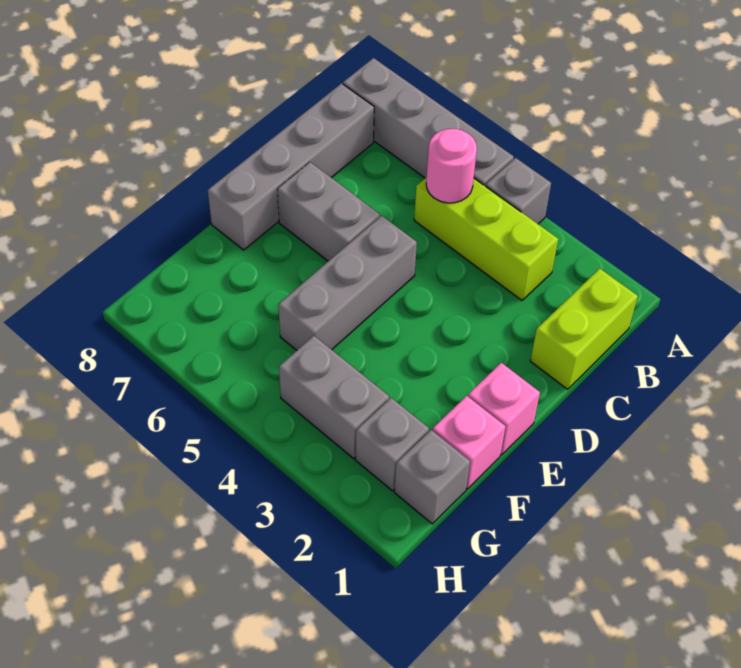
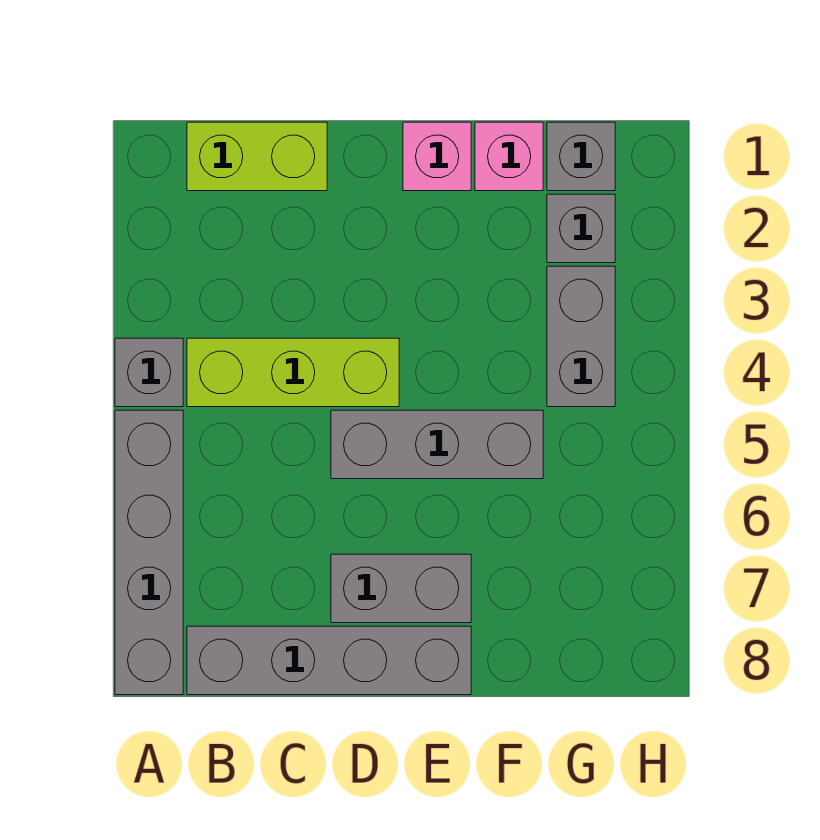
lime 1x3 brick [414,177,558,300] -> lime 1x3 brick turned to [187,338,399,407]
pink 1x1 round brick [426,129,477,203] -> none
grey 1x2 brick [277,162,380,261] -> grey 1x2 brick turned to [331,554,471,623]

